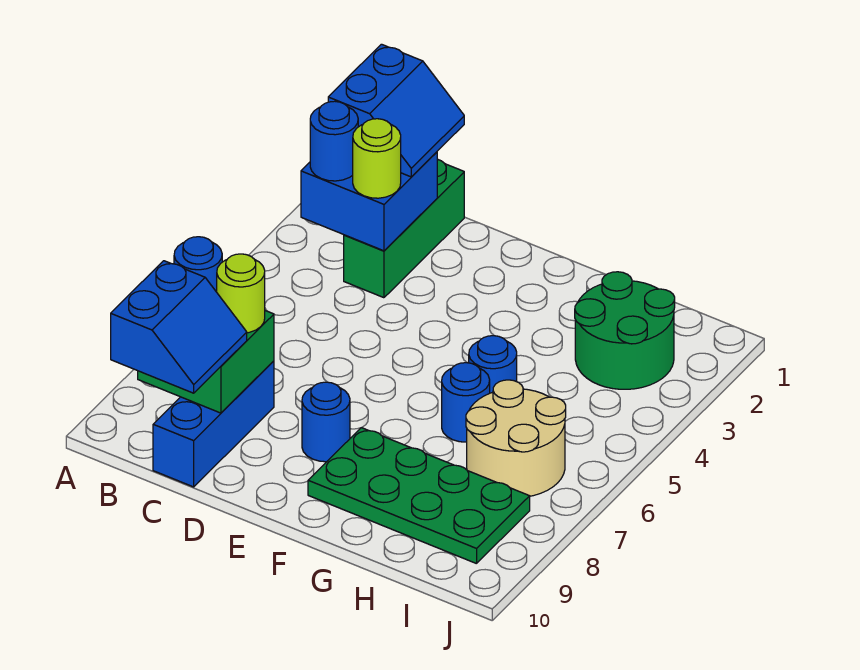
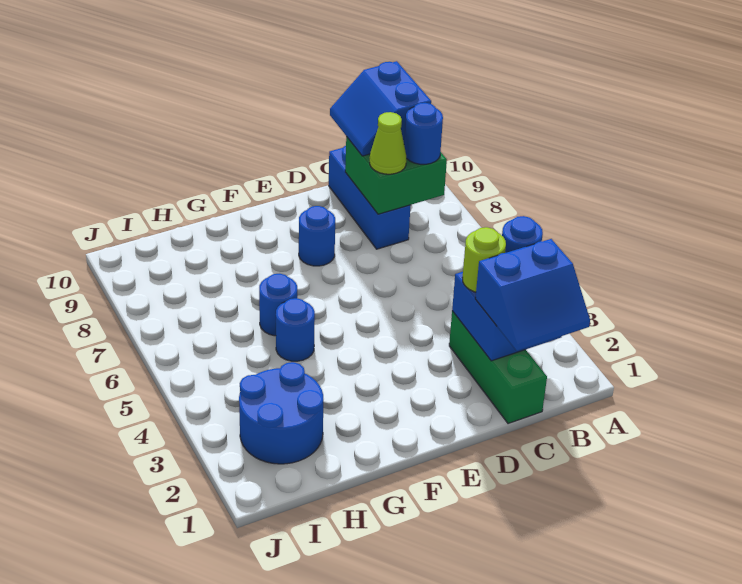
blue 2x2 slope [328,44,464,177] -> blue 2x2 slope turned to [475,239,590,351]
lime 1x1 round brick [217,254,265,333] -> lime 1x1 cone [370,112,406,174]
green 2x4 plate [308,428,530,564] -> none
green 2x2 round brick [575,272,675,389] -> blue 2x2 round brick [239,362,323,464]
tan 2x2 round brick [466,380,566,496] -> none

